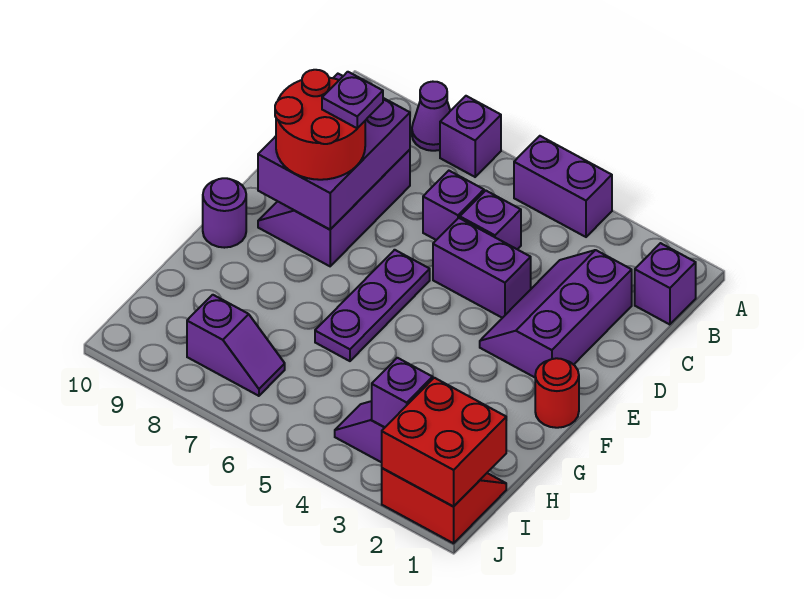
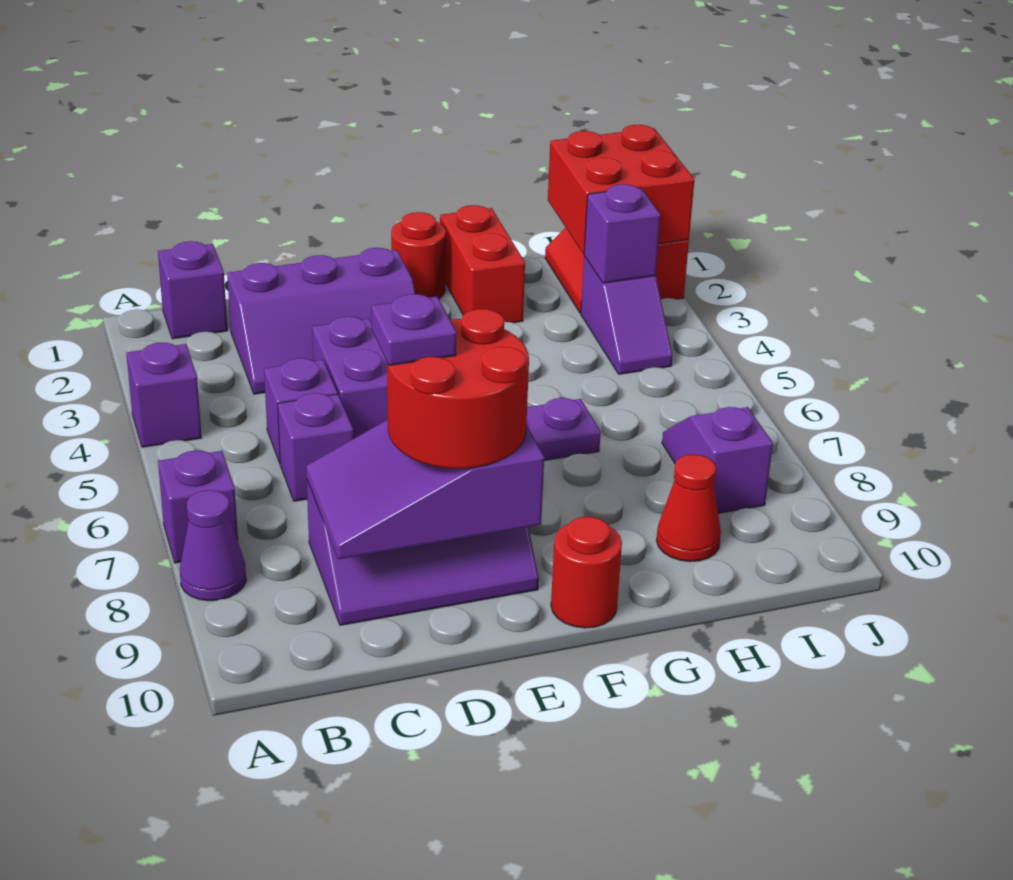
purple 1x2 brick [514,136,612,237] -> purple 1x1 brick [126,342,202,447]
purple 2x3 brick [258,74,410,230] -> purple 2x3 slope [306,419,544,559]
purple 1x1 round brick [203,178,246,248] -> red 1x1 round brick [551,517,622,628]
none -> red 1x2 brick [440,205,525,323]
none -> red 1x1 cone [656,454,721,562]

